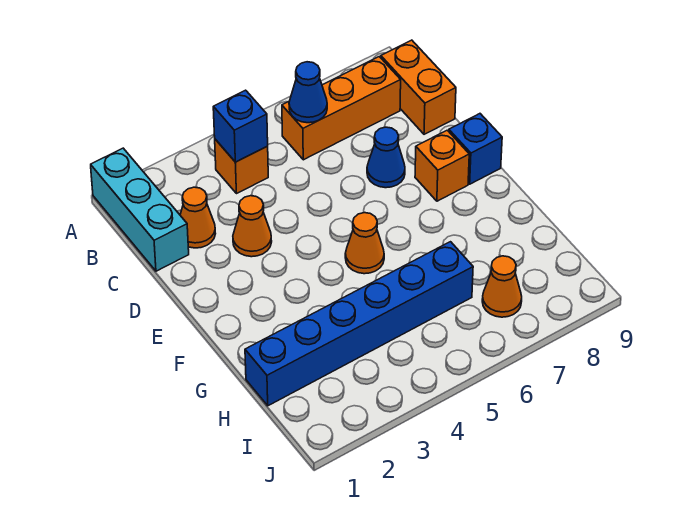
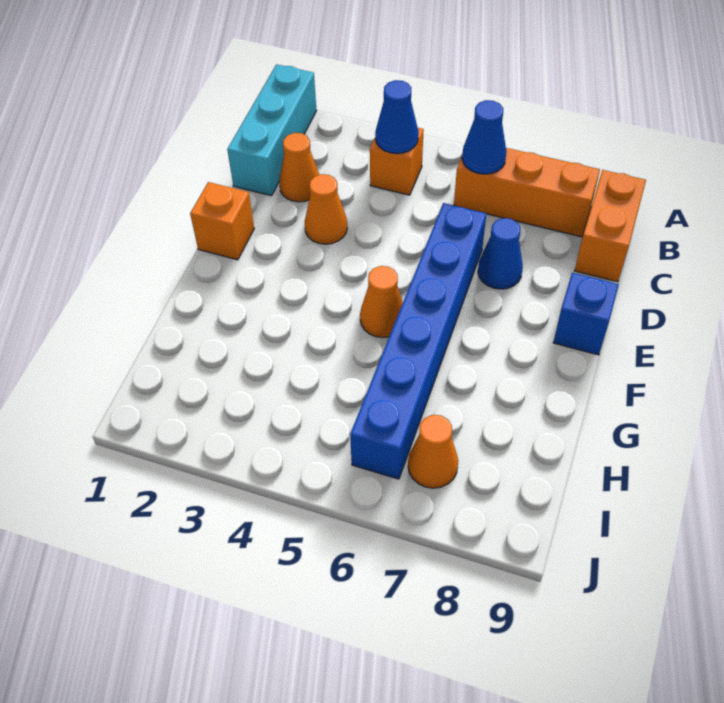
blue 1x1 brick [213,90,268,162] -> blue 1x1 cone [375,80,419,154]
orange 1x1 brick [415,130,469,201] -> orange 1x1 brick moved to [190,182,254,260]
blue 1x6 brick [245,242,473,406] -> blue 1x6 brick turned to [350,203,486,479]

